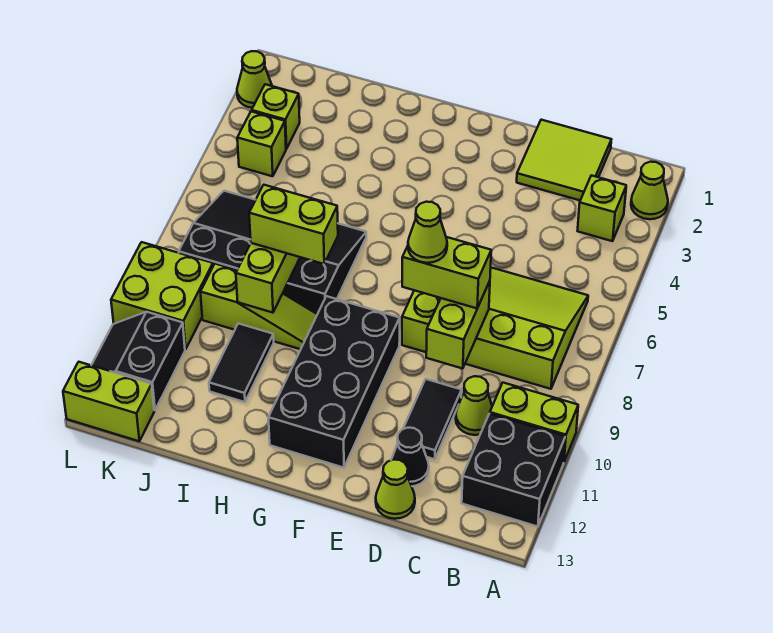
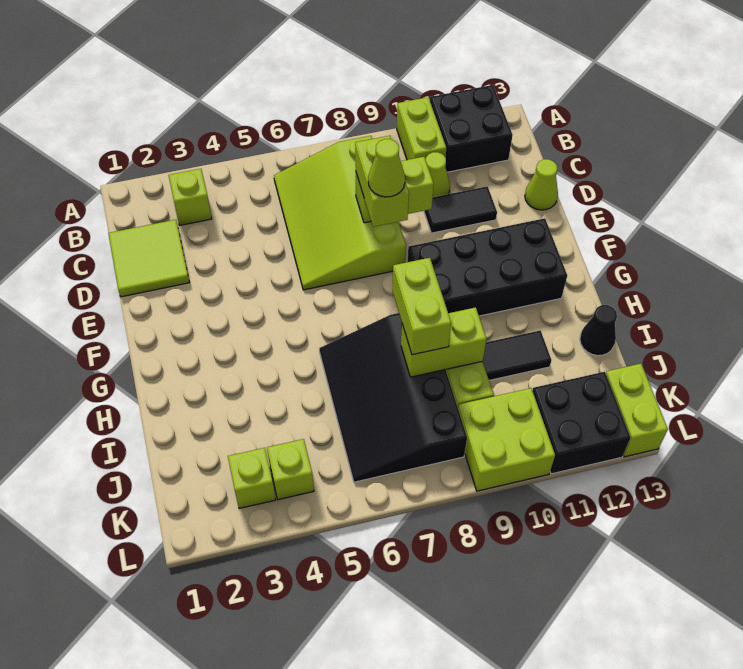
lime 1x1 cone [631,162,668,219] -> none
black 1x1 cone [391,428,429,486] -> black 1x1 cone moved to [580,305,617,356]
black 2x2 slope [91,312,185,410] -> black 2x2 brick [532,372,631,474]
lime 1x1 cone [237,51,272,108] -> none

